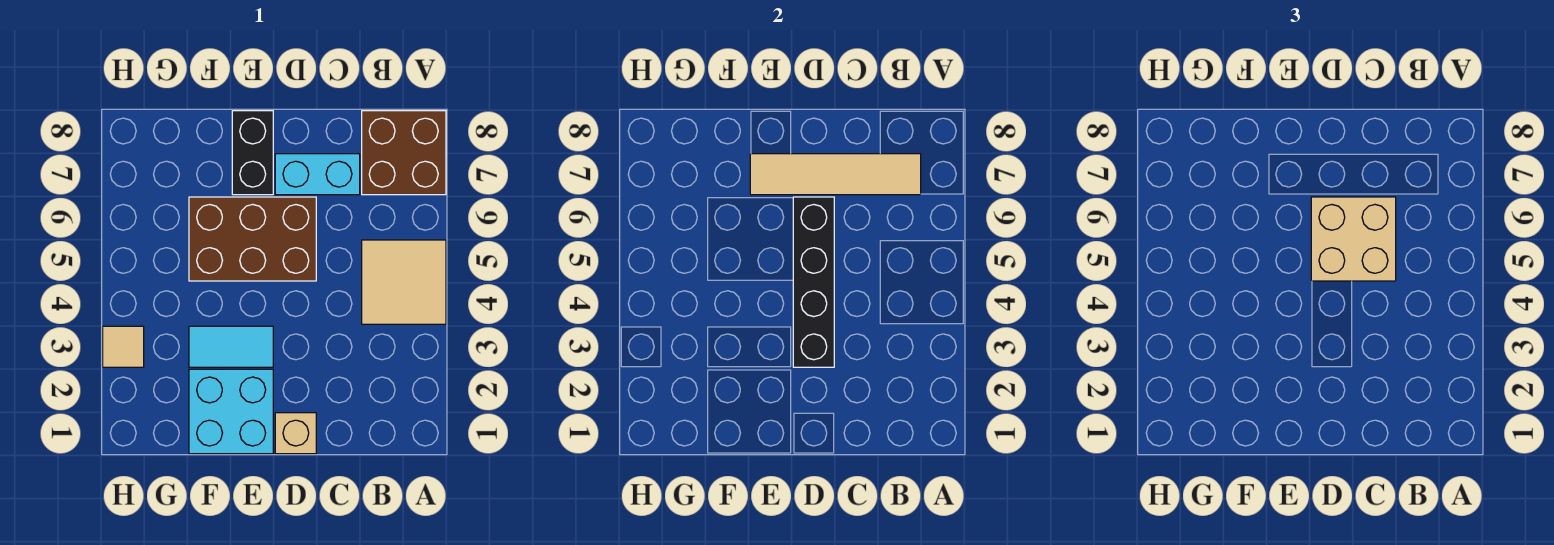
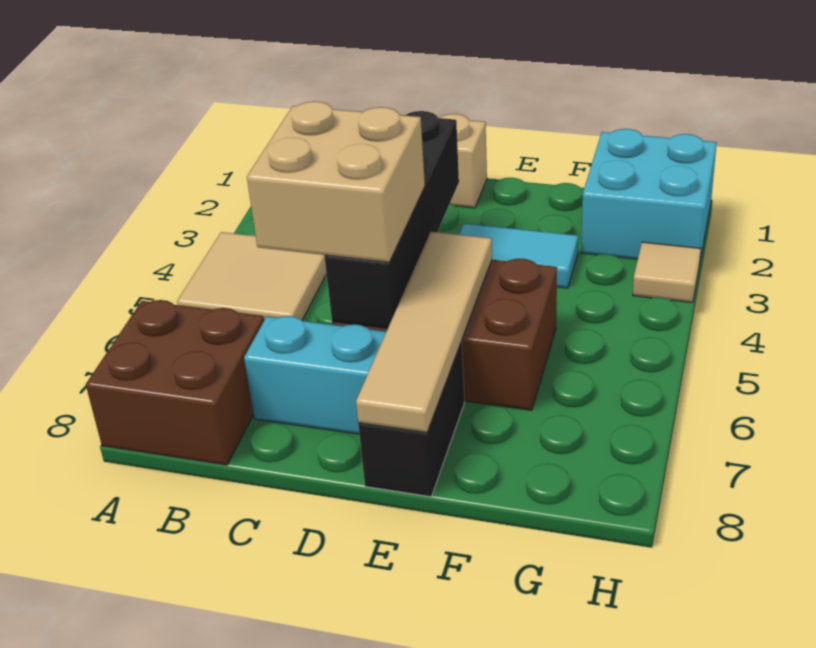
tan 1x4 tile [750,154,921,195] -> tan 1x4 tile turned to [356,232,492,432]
cyan 2x2 brick [189,369,273,454] -> cyan 2x2 brick moved to [581,129,717,265]

